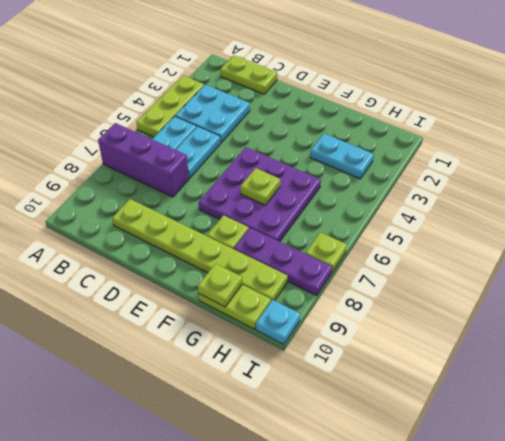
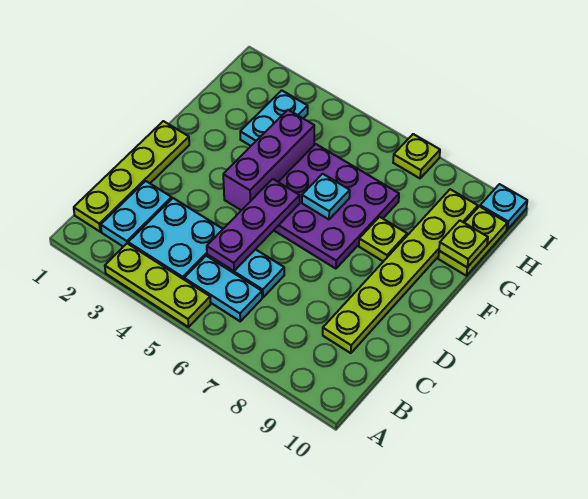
purple 1x3 brick [98,123,189,197] -> purple 1x3 brick moved to [223,110,314,210]
lime 1x2 plate [220,55,277,94] -> lime 1x4 plate [74,121,189,232]
none -> cyan 1x2 plate [101,181,172,247]
lime 1x1 plate [240,168,280,205] -> cyan 1x1 plate [302,174,350,219]
purple 1x3 plate [234,228,332,296] -> purple 1x3 plate moved to [207,179,300,271]

